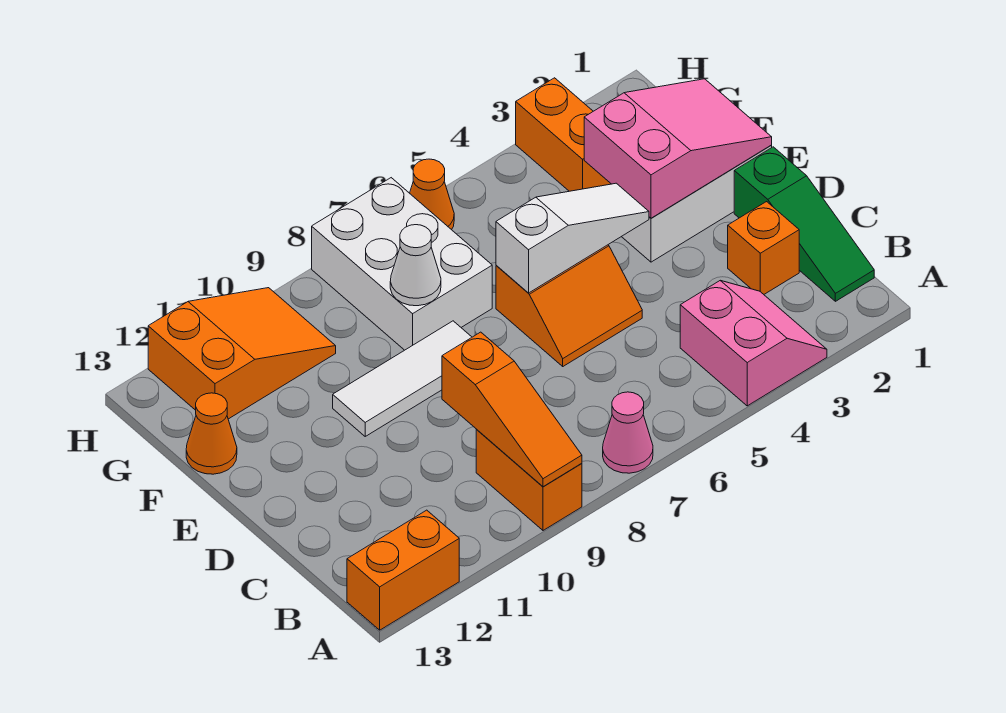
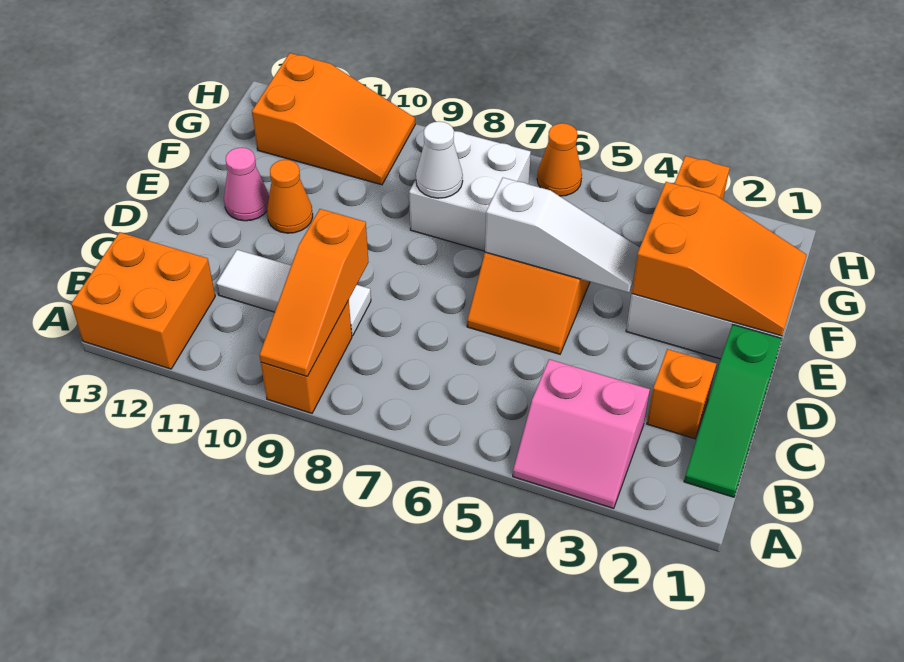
pink 2x2 slope [680,281,827,406] -> pink 2x2 slope turned to [513,359,650,508]
pink 1x1 cone [603,392,653,473] -> pink 1x1 cone moved to [224,148,269,221]
orange 1x2 brick [347,510,459,630] -> orange 2x2 brick [71,232,215,369]
pink 2x3 slope [584,79,772,218] -> orange 2x3 slope [632,182,807,336]
white 1x3 tile [333,321,472,436] -> white 1x3 tile moved to [216,250,371,336]
white 2x3 brick [312,178,492,350] -> white 2x2 brick [409,131,531,251]
orange 1x1 cone [186,393,237,474] -> orange 1x1 cone moved to [267,160,313,233]

